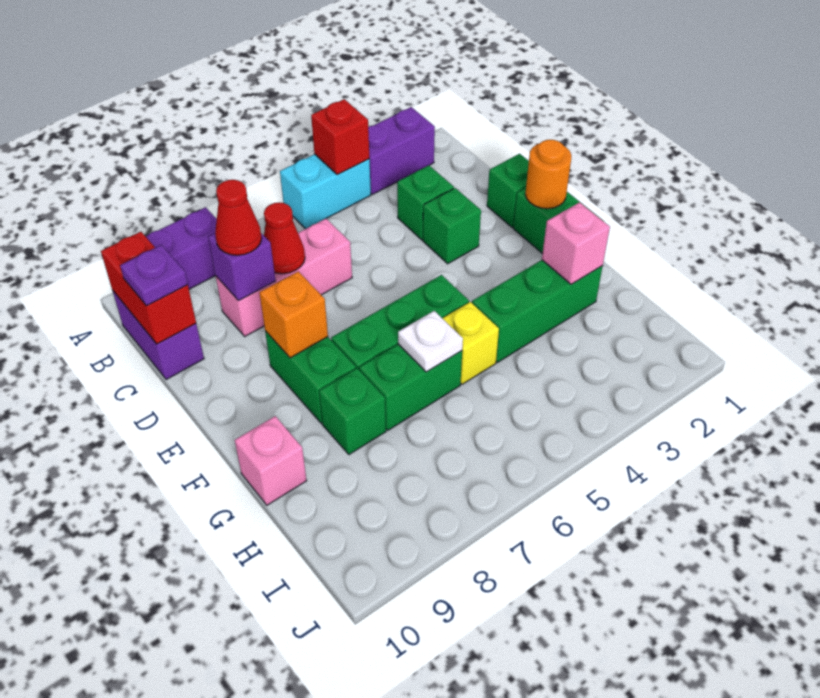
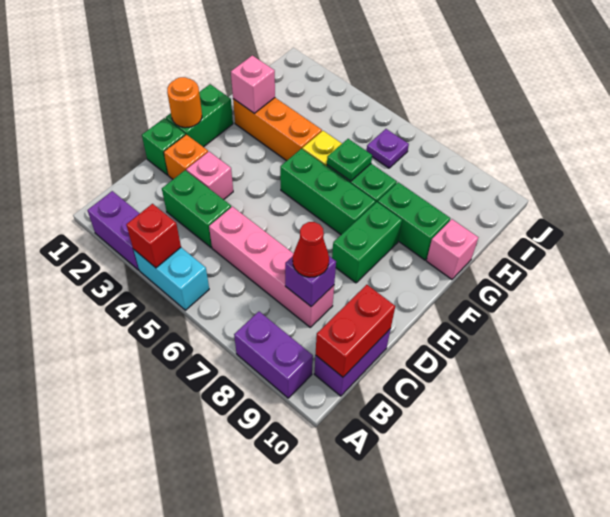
green 1x1 brick [397,165,454,240] -> green 1x2 brick [162,170,231,248]
pink 1x3 brick [216,219,352,336] -> pink 1x4 brick [209,207,334,327]
red 1x1 cone [264,202,305,274] -> none
purple 1x1 plate [120,245,188,306] -> purple 1x1 plate moved to [367,129,409,168]
green 1x1 brick [423,188,481,264] -> pink 1x1 brick [186,152,233,200]
orange 1x1 brick [259,271,328,358] -> orange 1x1 brick moved to [164,134,208,179]
green 1x3 brick [472,260,603,362] -> orange 1x3 brick [233,98,322,161]
white 1x1 plate [398,311,463,372] -> green 1x1 plate [327,139,372,181]
green 1x1 brick [319,368,386,454] -> green 1x2 brick [378,182,450,260]

